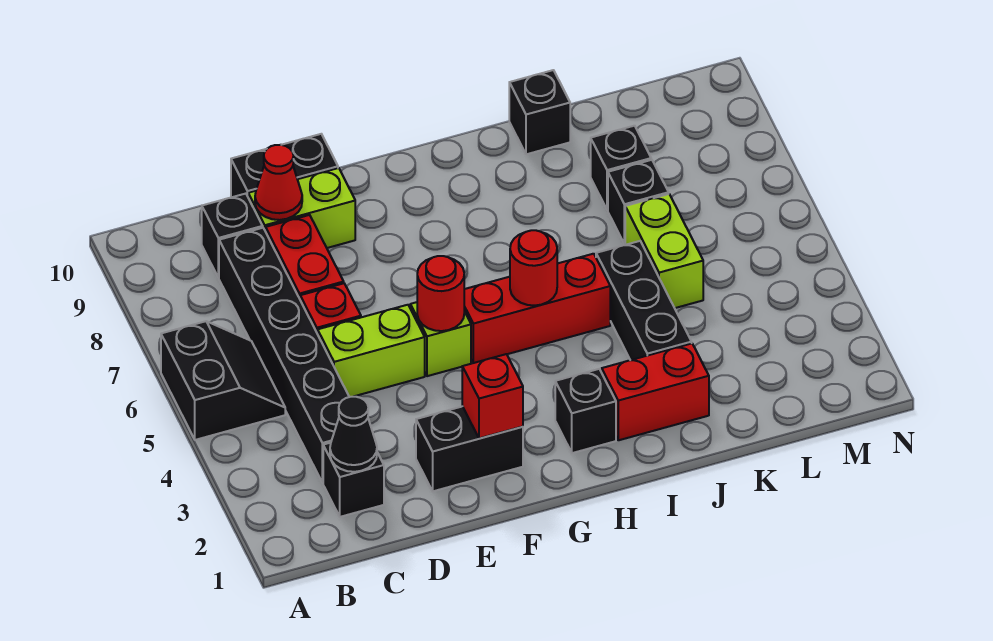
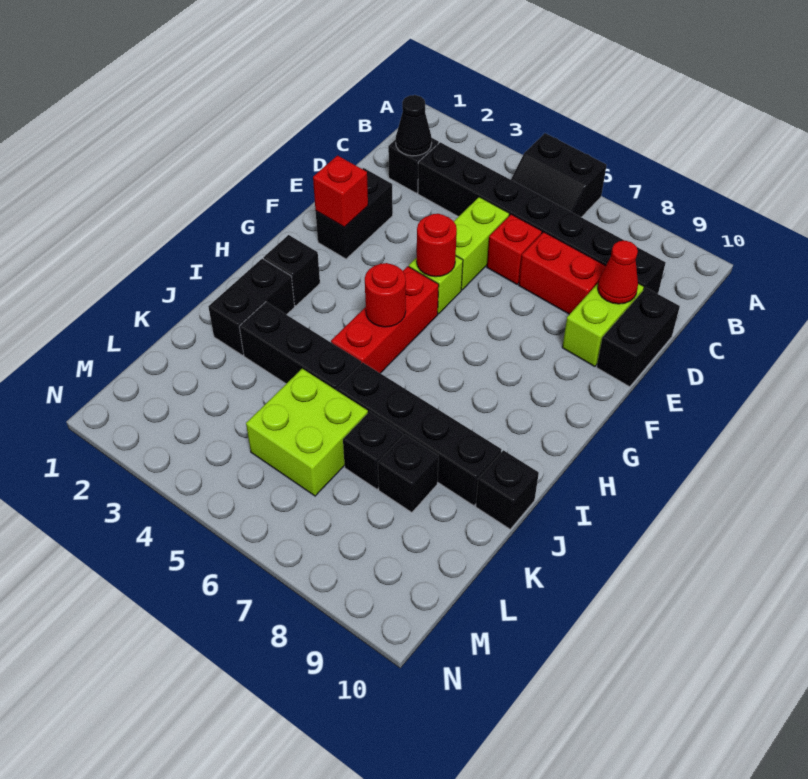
red 1x2 brick [602,343,709,440] -> black 1x2 brick [208,259,295,355]
none -> black 1x4 brick [337,363,502,506]
lime 1x2 brick [625,194,703,308] -> lime 2x2 brick [246,369,368,496]

